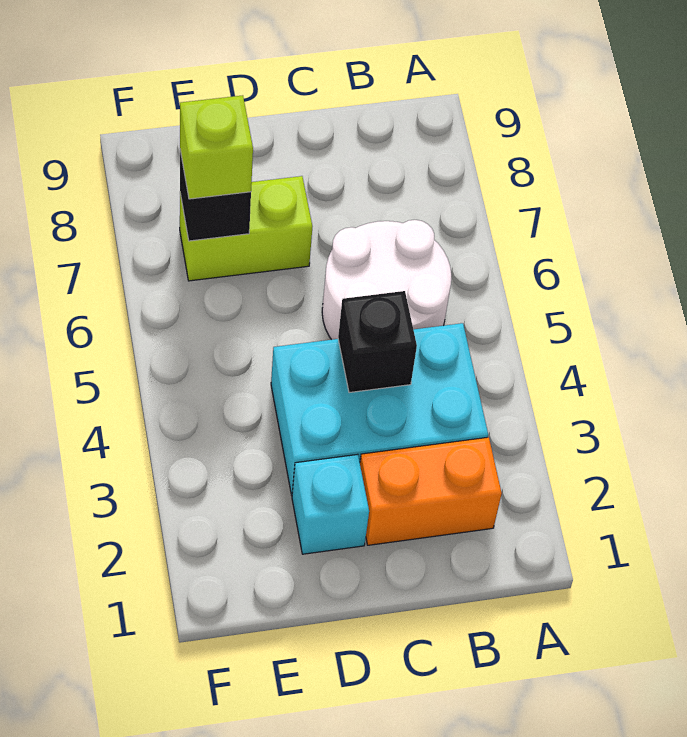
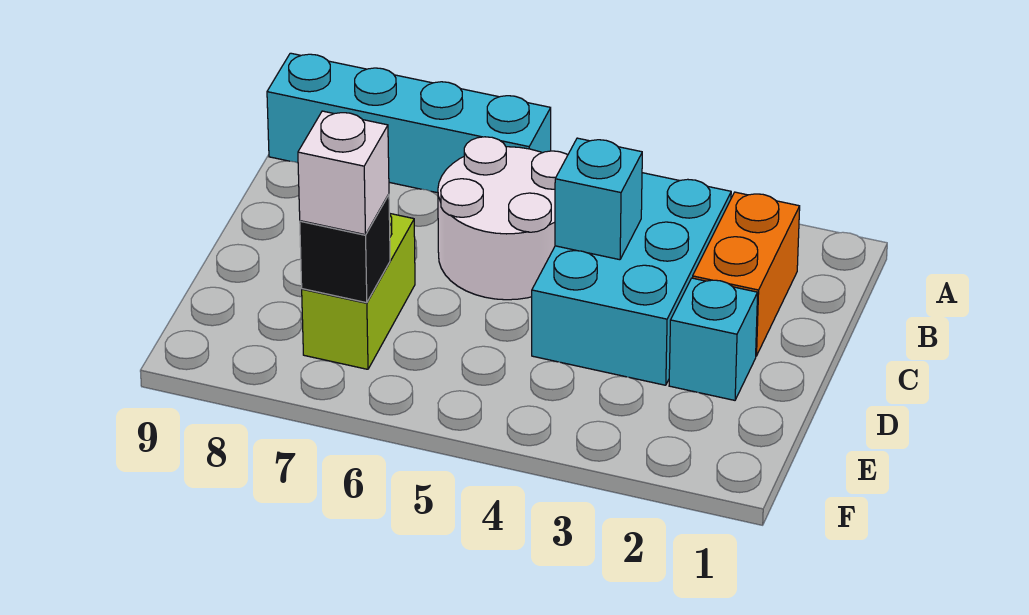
none -> cyan 1x4 brick [267,53,551,193]
black 1x1 brick [338,291,417,393] -> cyan 1x1 brick [555,138,642,260]
lime 1x1 brick [180,95,253,199] -> white 1x1 brick [298,111,389,235]

